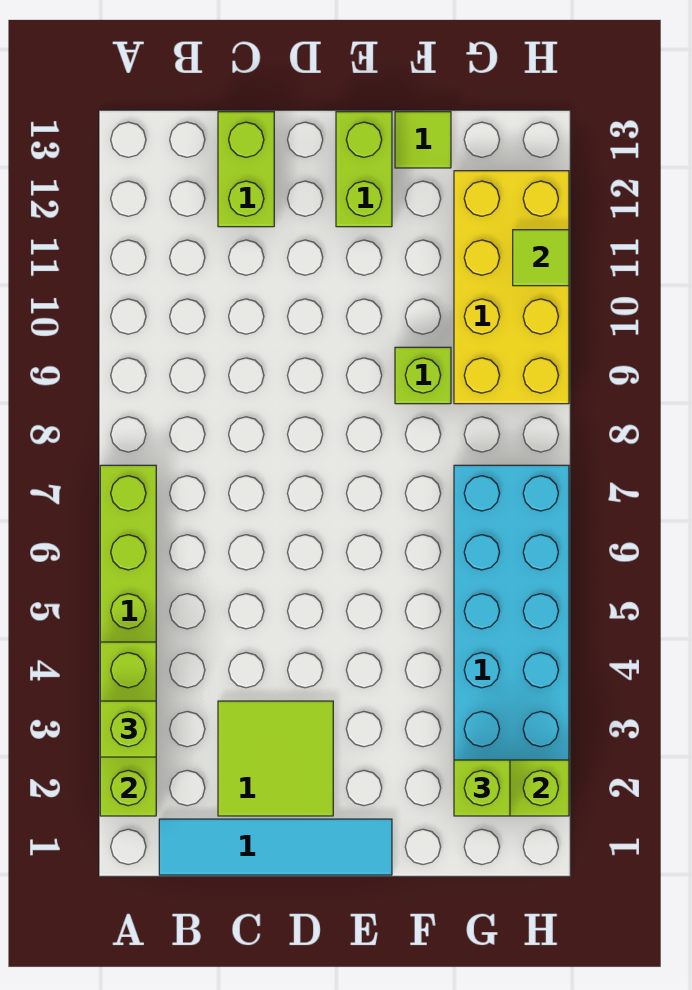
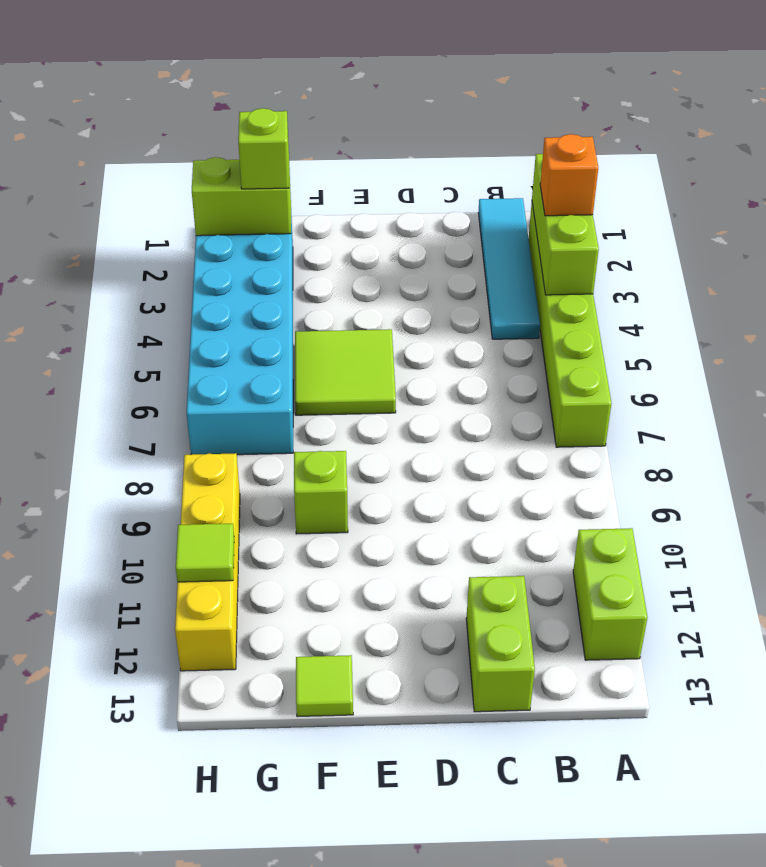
lime 1x1 brick [100,701,156,757] -> orange 1x1 brick [540,134,598,216]
cyan 1x4 tile [159,819,392,875] -> cyan 1x4 tile turned to [478,198,540,339]
lime 2x2 tile [218,701,333,816] -> lime 2x2 tile moved to [295,329,396,415]
lime 1x2 brick [336,112,392,227] -> lime 1x2 brick moved to [573,528,647,660]
yellow 2x4 brick [454,171,569,404] -> yellow 1x4 brick [175,453,240,671]

